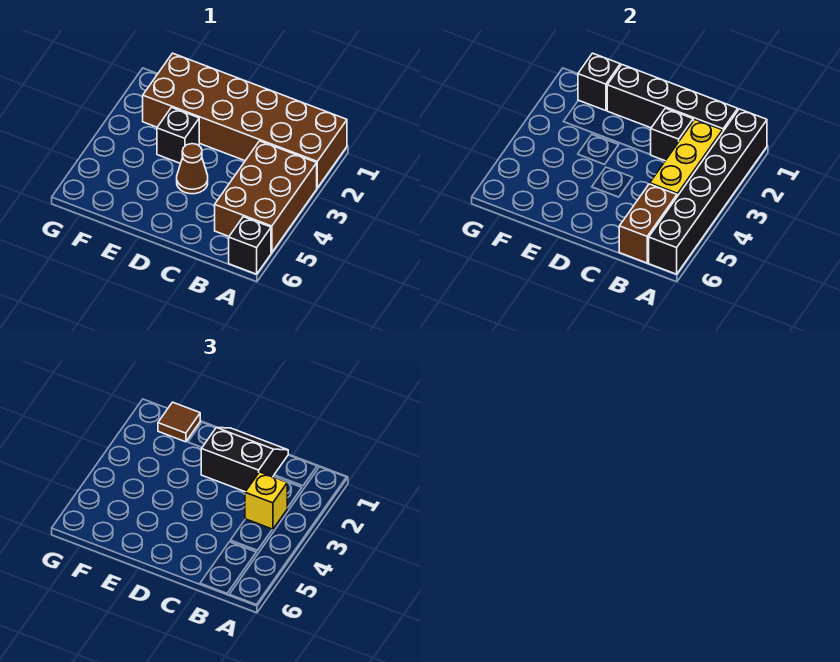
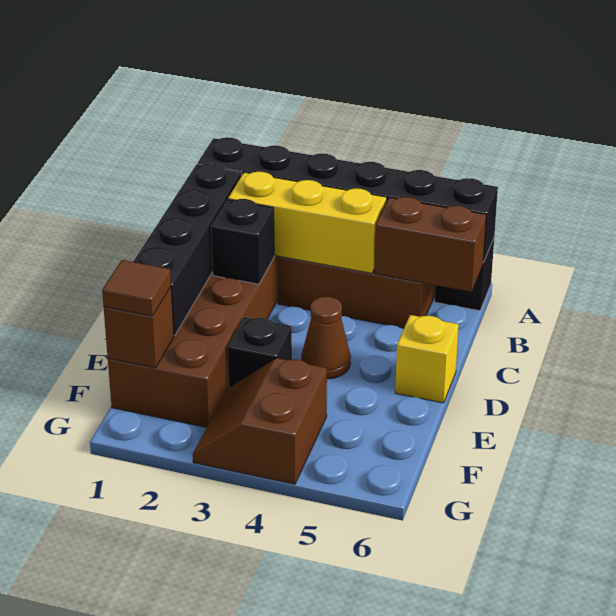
yellow 1x1 brick [245,472,287,529] -> yellow 1x1 brick moved to [395,315,459,403]
black 2x2 slope [201,428,288,492] -> none
black 1x1 brick [578,53,620,111] -> brown 1x1 brick [104,287,174,368]
none -> brown 2x2 slope [193,358,327,484]

